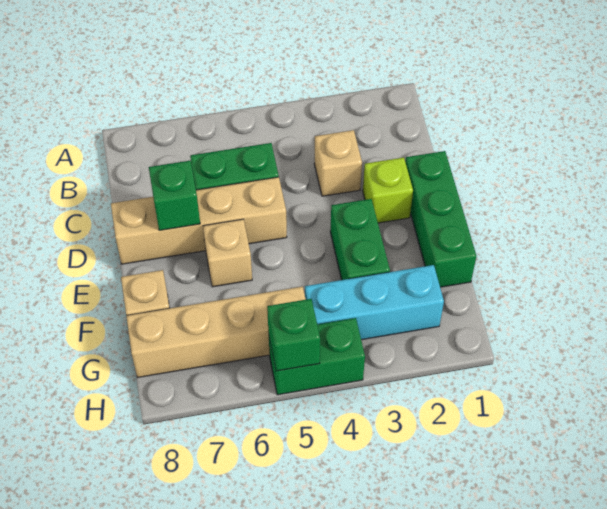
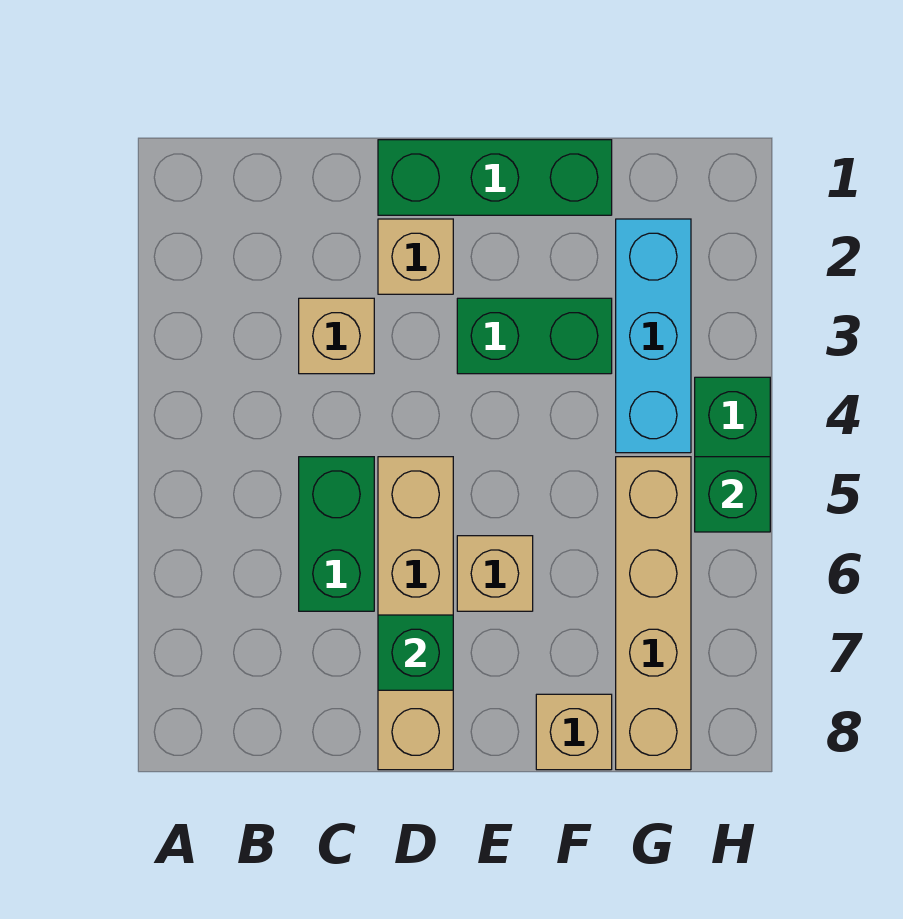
lime 1x1 brick [363,158,413,223] -> tan 1x1 brick [378,219,453,294]

